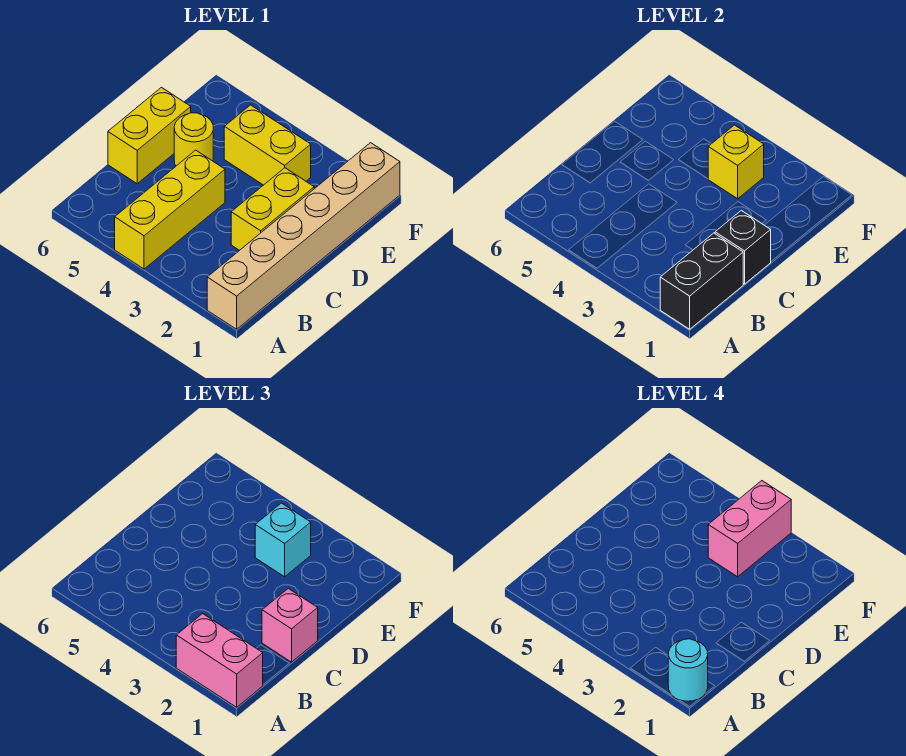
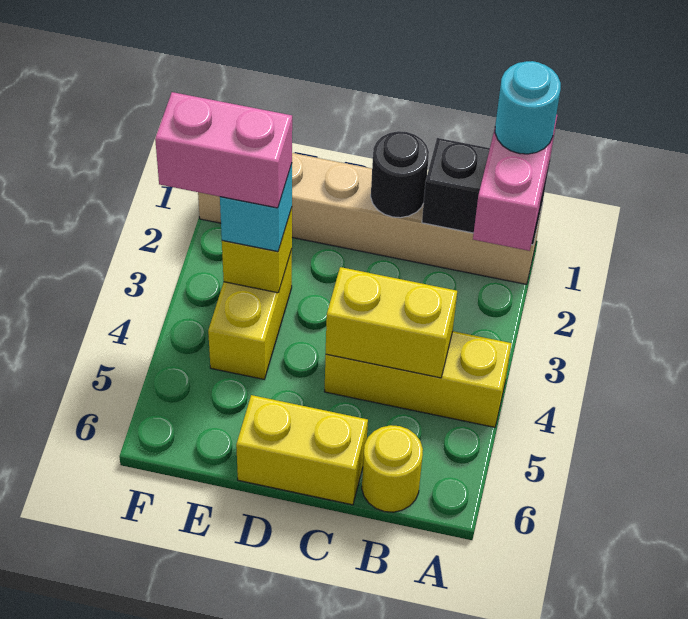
black 1x1 brick [715,210,771,284] -> black 1x1 round brick [371,131,429,218]
pink 1x1 brick [262,588,318,662] -> none
yellow 1x2 brick [231,168,314,250] -> yellow 1x2 brick moved to [326,267,457,378]
yellow 1x1 round brick [174,113,213,166] -> yellow 1x1 round brick moved to [362,425,423,512]

